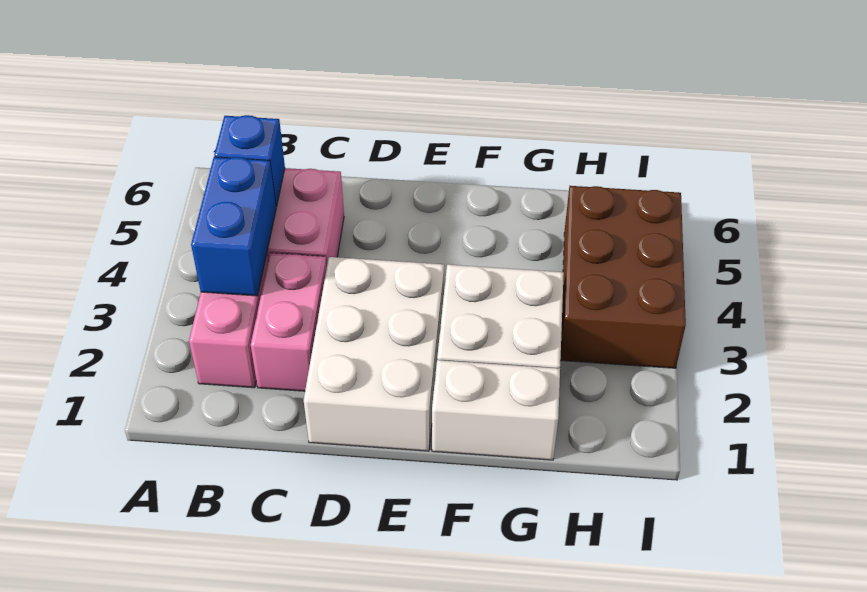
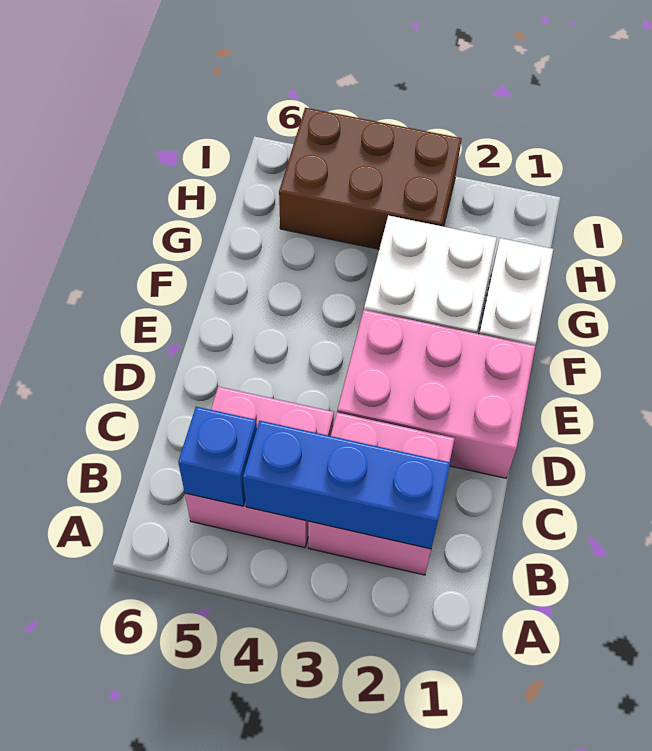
blue 1x2 brick [191,157,276,296] -> blue 1x3 brick [243,421,450,549]
white 2x3 brick [304,257,444,451] -> pink 2x3 brick [337,310,535,478]

